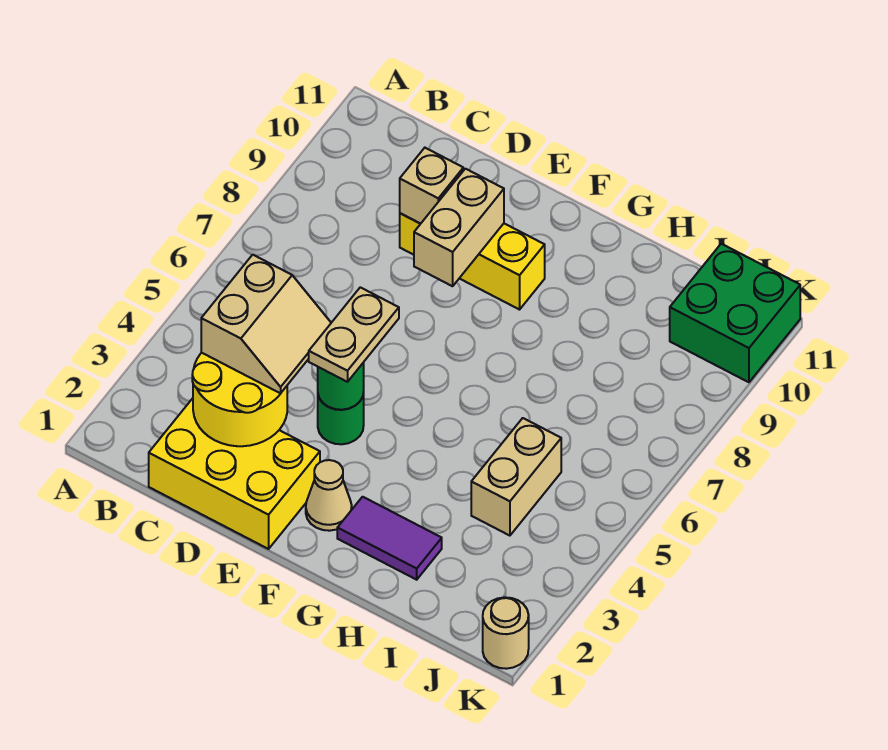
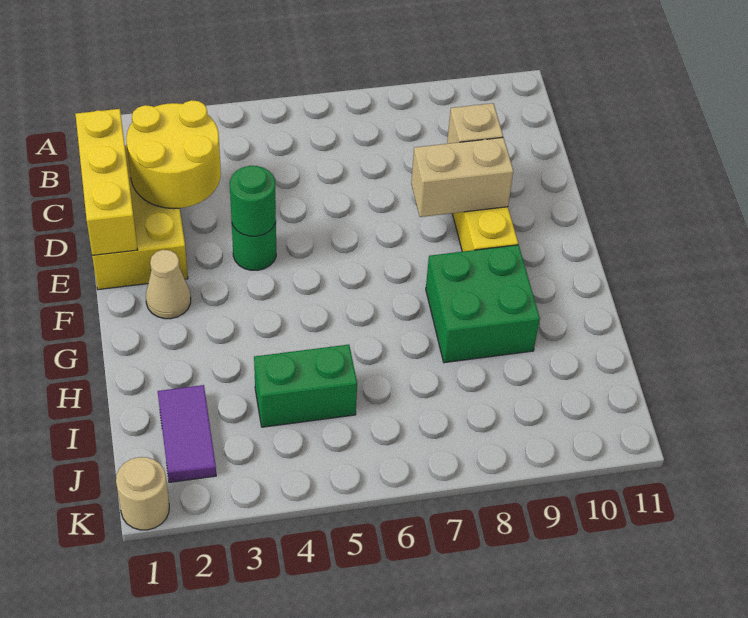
none -> yellow 1x3 brick [75,109,138,255]
tan 2x2 slope [201,255,331,394] -> none
tan 1x2 plate [309,287,399,382] -> none
purple 1x2 tile [337,497,442,580] -> purple 1x2 tile moved to [158,385,216,482]
tan 1x2 brick [471,418,561,536] -> green 1x2 brick [254,345,357,427]
green 2x2 brick [670,244,800,382] -> green 2x2 brick moved to [426,245,540,363]

